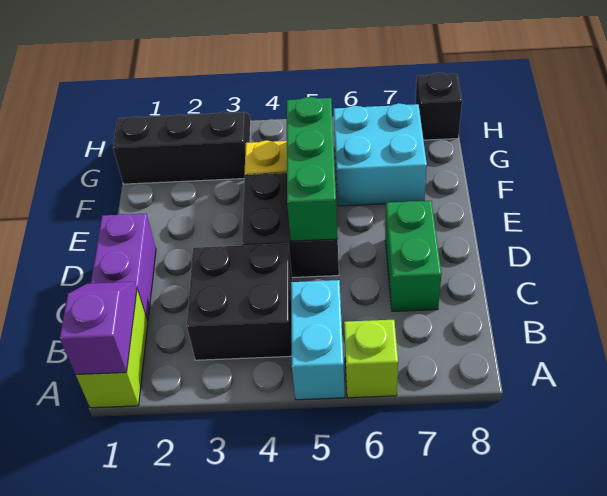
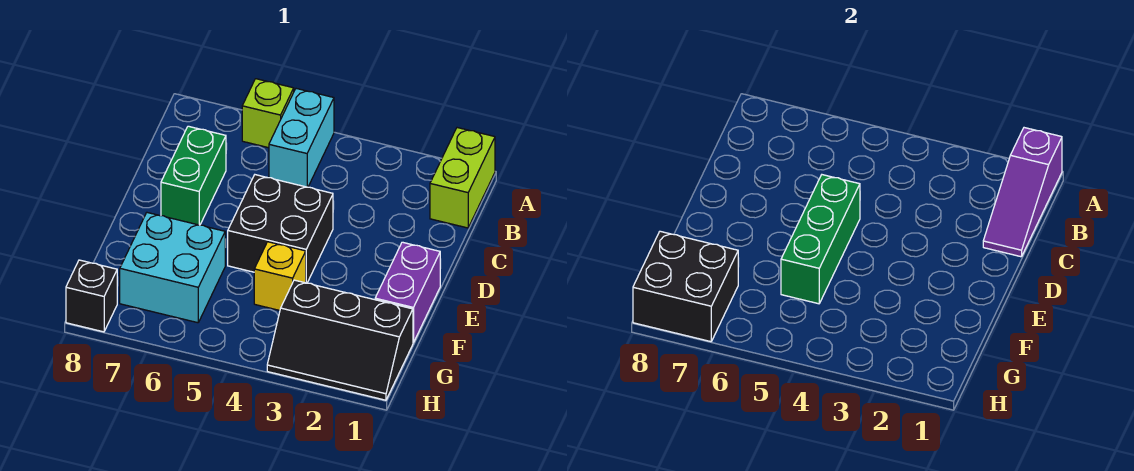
purple 1x2 slope [60,282,137,375] -> purple 1x3 slope [983,128,1062,257]
black 2x2 brick [187,243,292,360] -> black 2x2 brick moved to [633,231,738,342]
purple 1x2 brick [91,214,156,322] -> purple 1x2 brick moved to [375,242,440,343]

